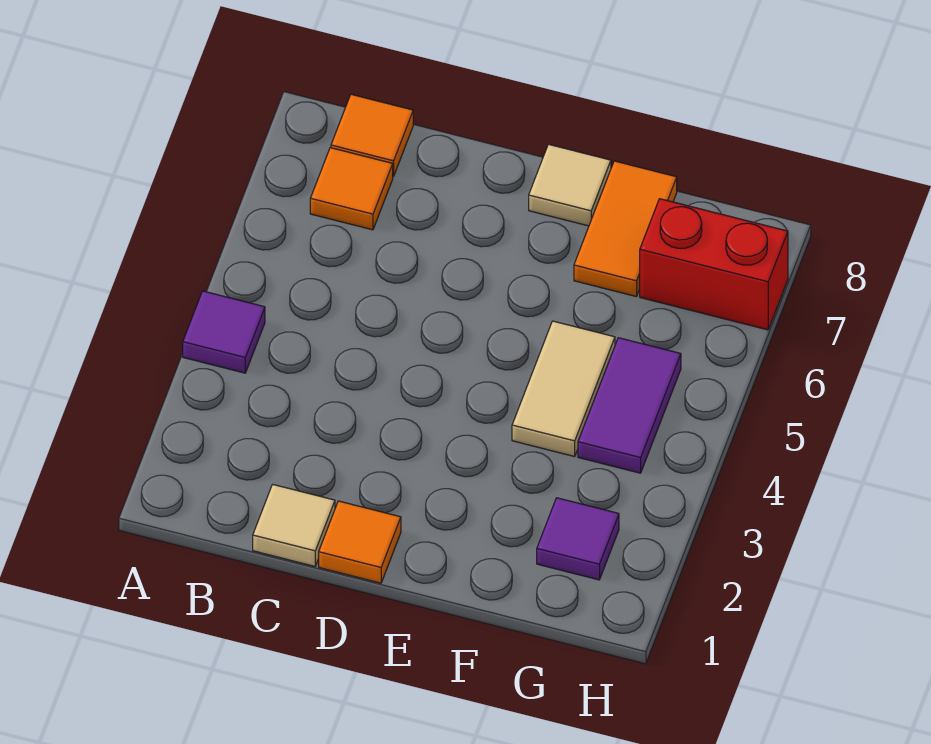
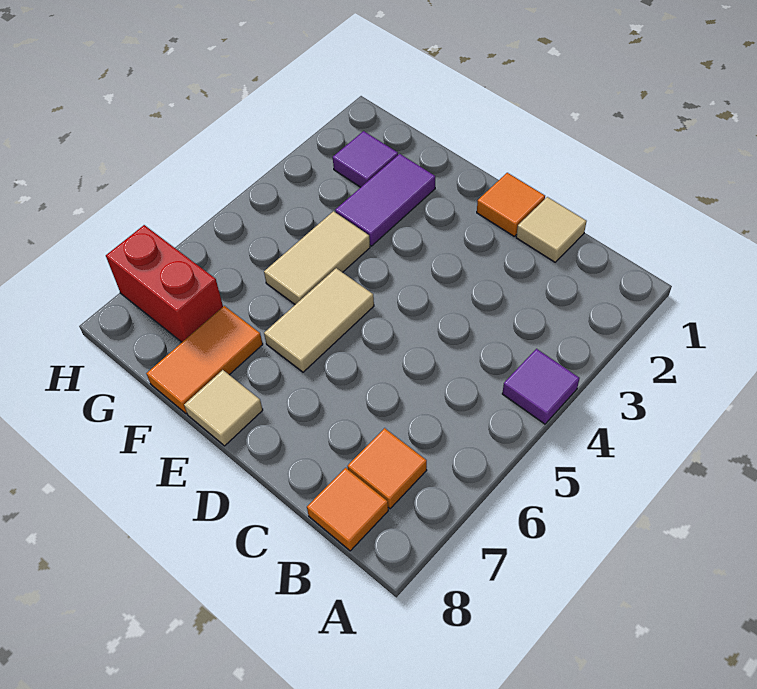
none -> tan 1x2 tile [264,268,374,372]
purple 1x2 tile [578,338,681,473] -> purple 1x2 tile moved to [335,154,435,246]

